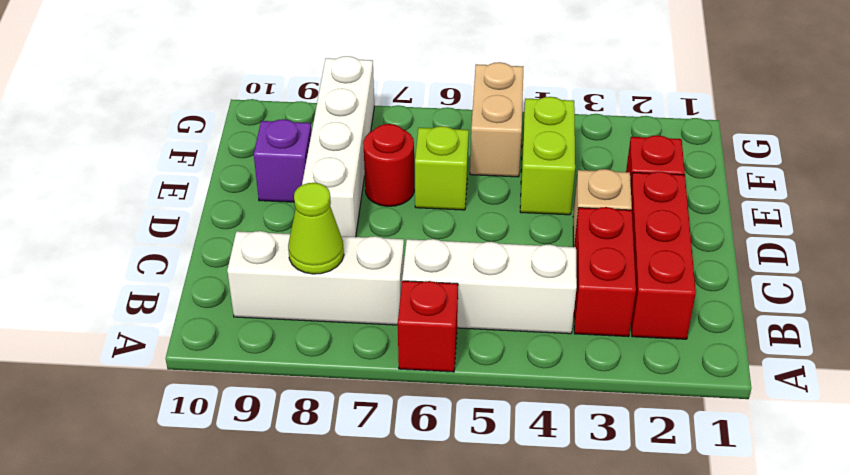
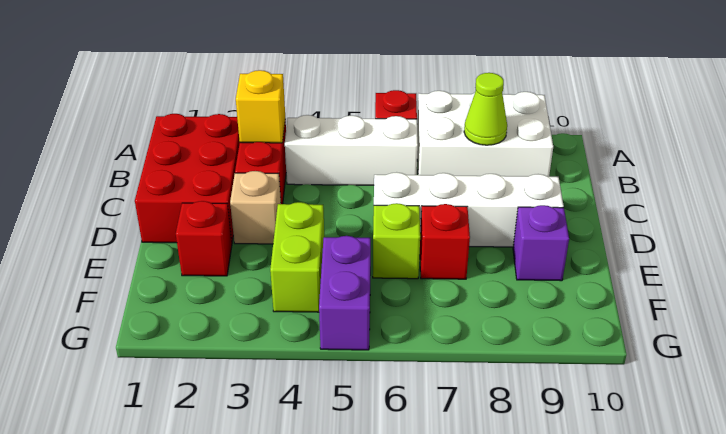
red 1x3 brick [631,172,696,339] -> red 2x3 brick [135,114,240,243]
none -> yellow 1x1 brick [236,70,285,143]
white 1x3 brick [227,231,404,325] -> white 2x3 brick [417,91,553,177]
white 1x4 brick [302,56,374,237] -> white 1x4 brick turned to [374,172,564,247]
red 1x1 round brick [363,124,414,206] -> red 1x1 brick [420,204,470,279]
tan 1x2 brick [470,62,523,177] -> purple 1x2 brick [319,236,371,350]

